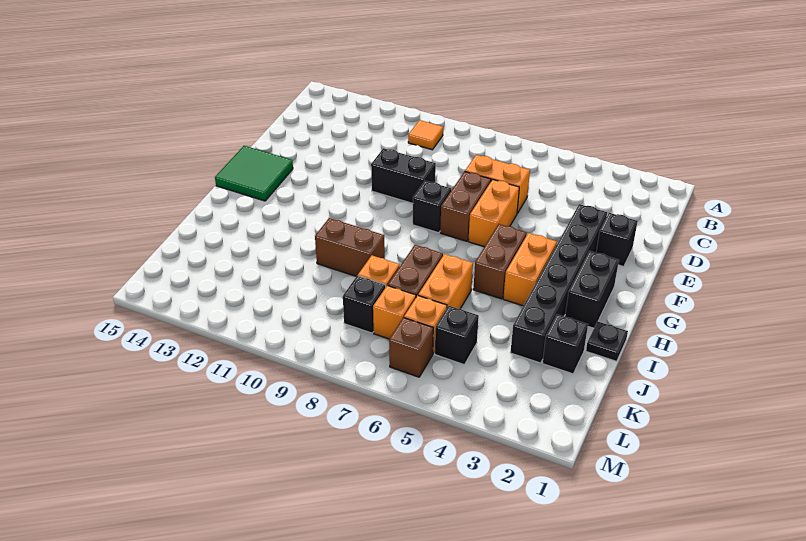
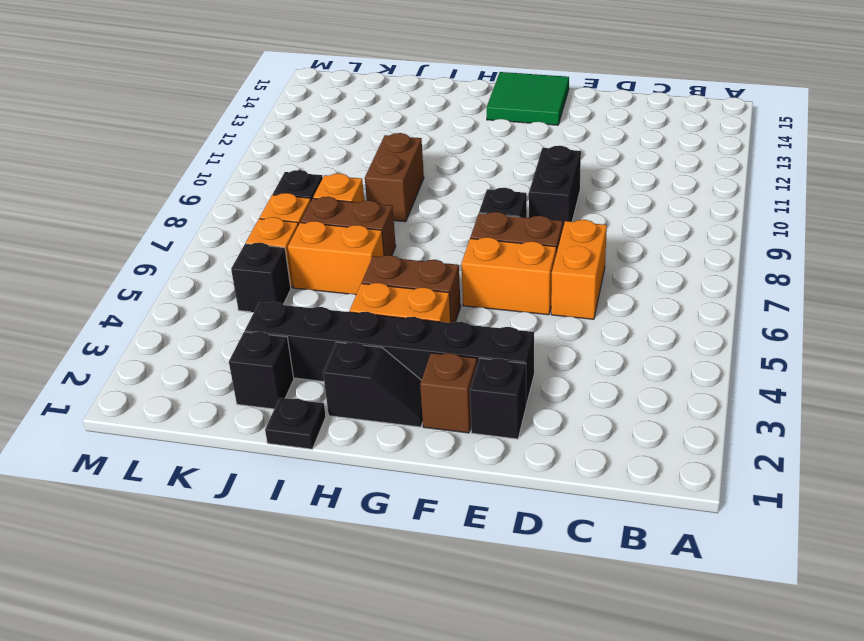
orange 1x1 tile [408,120,443,150] -> none
black 1x2 brick [565,251,619,328] -> black 1x2 slope [323,342,423,427]
brown 1x1 brick [389,318,433,377] -> brown 1x1 brick moved to [420,353,477,433]

